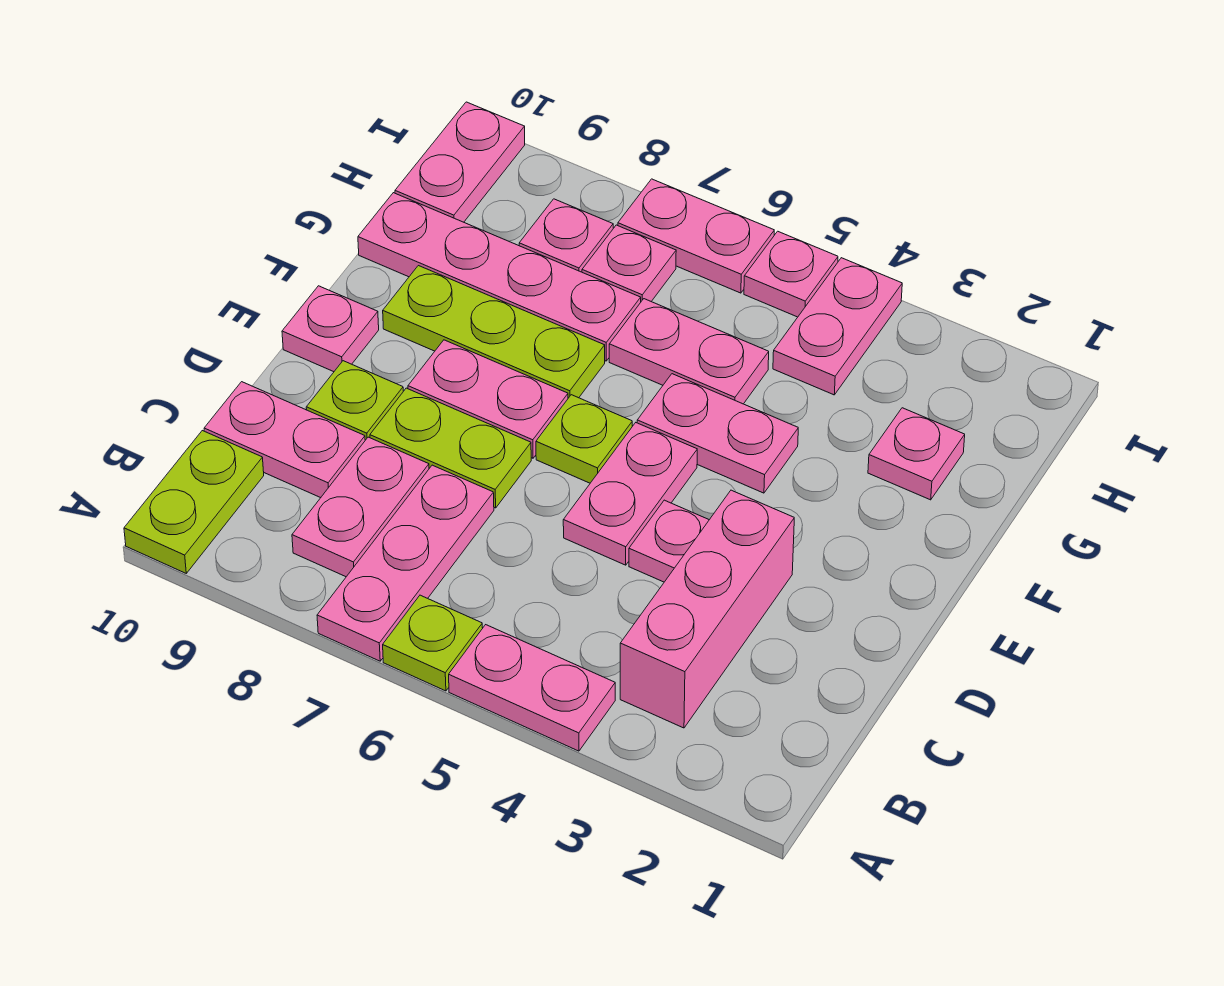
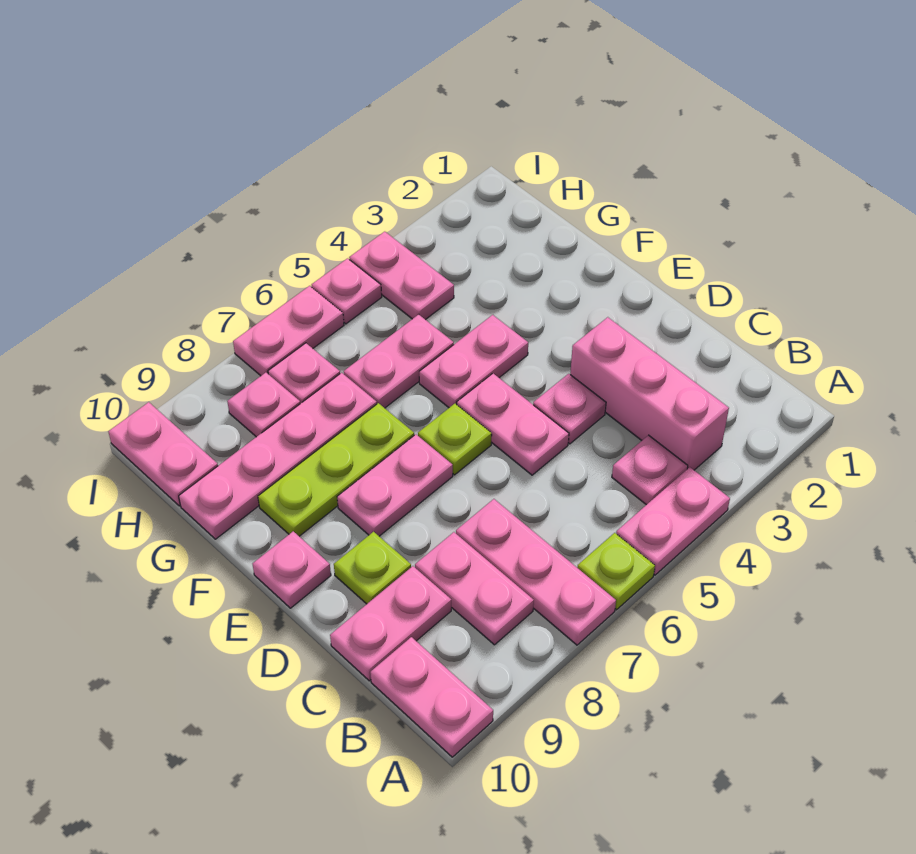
lime 1x2 plate [124,431,264,573] -> pink 1x2 plate [370,637,493,757]
lime 1x2 plate [370,388,531,508] -> none
pink 1x1 plate [868,408,965,500] -> pink 1x1 plate moved to [612,435,688,505]

